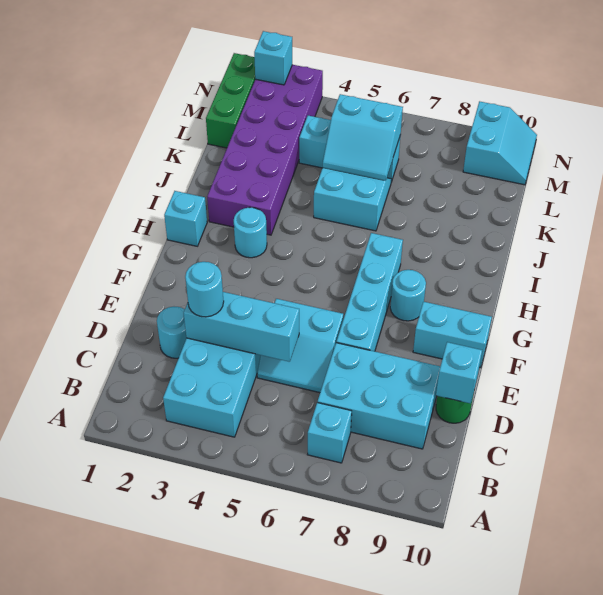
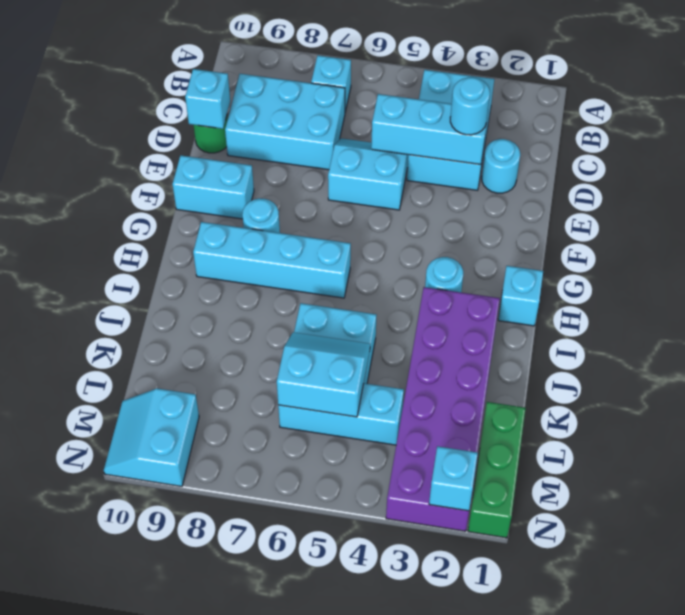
cyan 1x4 brick [336,233,403,351] -> cyan 1x4 brick turned to [193,222,351,298]

